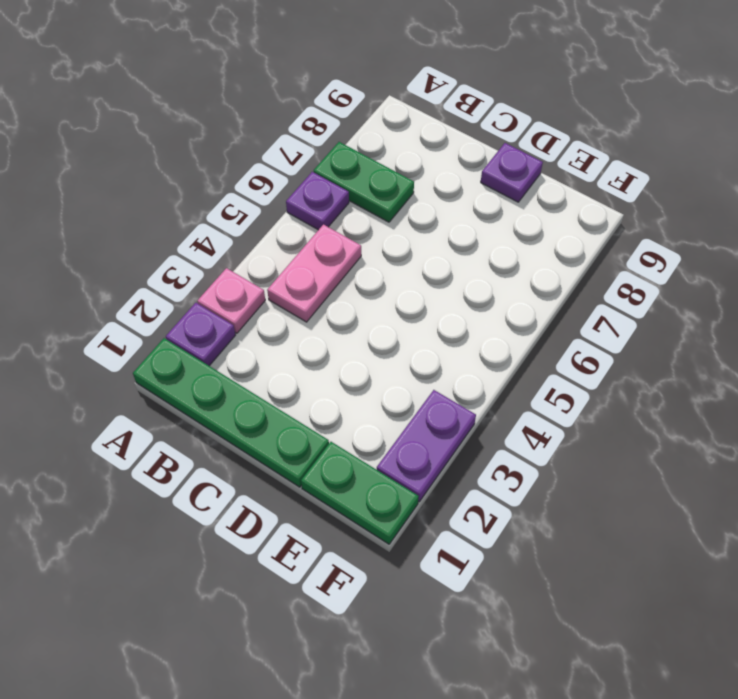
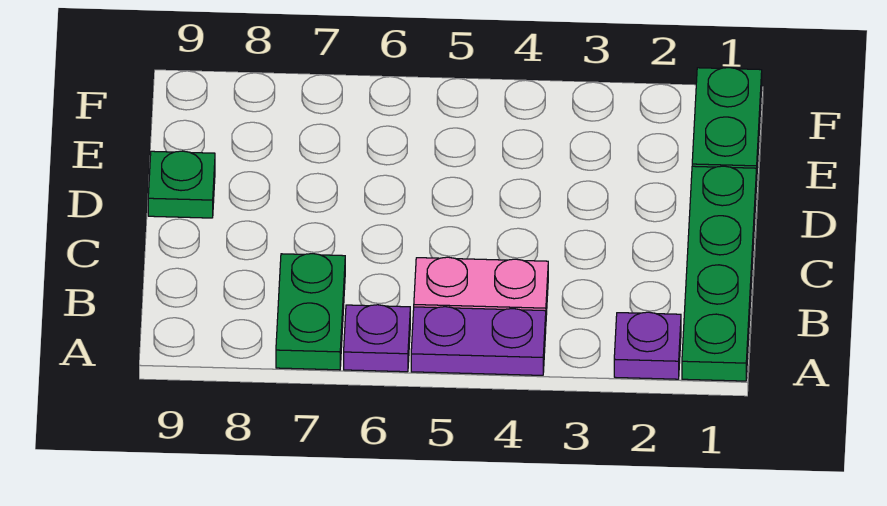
pink 1x1 plate [197,268,265,333] -> none
purple 1x1 plate [481,143,543,202] -> green 1x1 plate [148,151,215,218]
purple 1x2 plate [377,390,476,502] -> purple 1x2 plate moved to [411,307,546,375]

